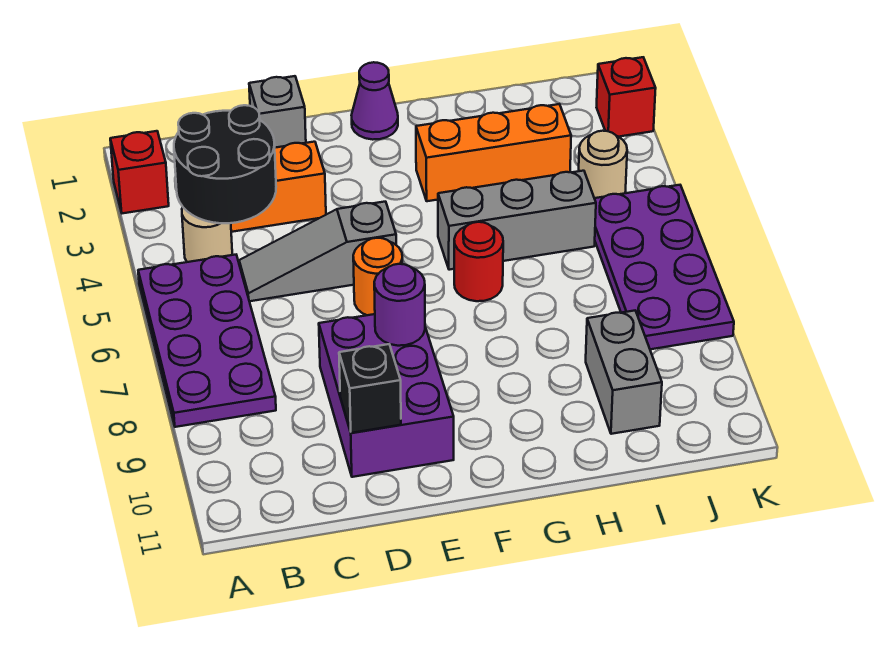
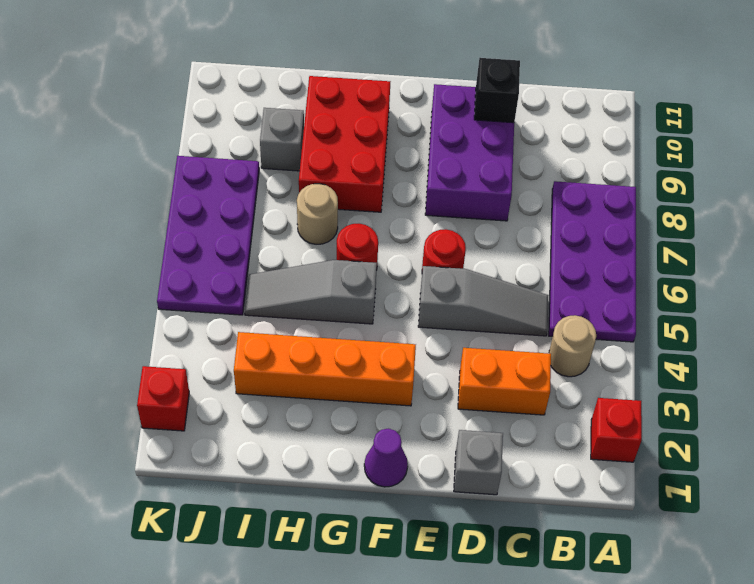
black 2x2 round brick [174,105,276,223] -> none
orange 1x1 round brick [353,238,402,315] -> red 1x1 round brick [422,229,466,271]
purple 1x1 round brick [374,264,425,346] -> none
orange 1x3 brick [416,104,571,201] -> orange 1x4 brick [234,332,416,406]
grey 1x3 brick [438,171,596,270] -> grey 1x3 slope [245,260,377,324]
none -> red 2x3 brick [299,76,390,212]
grey 1x2 brick [586,311,662,434] -> grey 1x1 brick [260,108,304,171]
tan 1x1 round brick [579,131,627,198] -> tan 1x1 round brick moved to [297,184,338,244]

